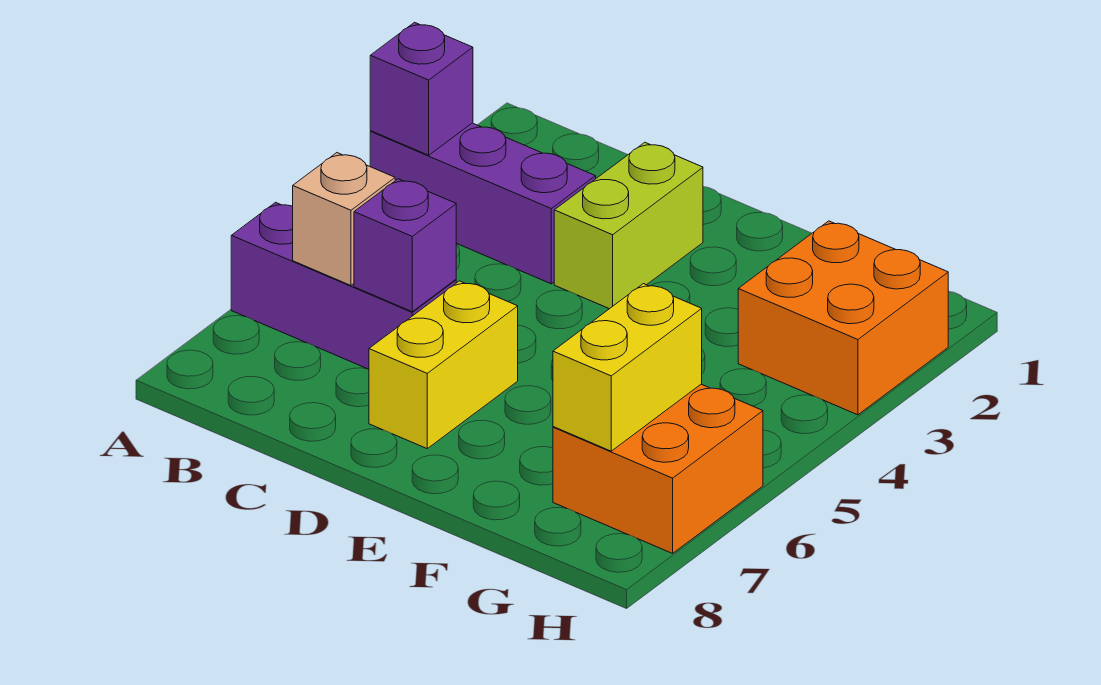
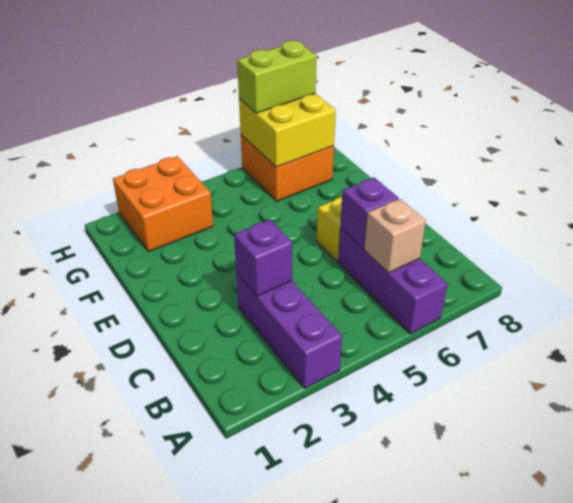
purple 1x1 brick [370,22,473,155] -> purple 1x1 brick moved to [234,219,292,296]
lime 1x2 brick [554,142,703,309] -> lime 1x2 brick moved to [237,40,317,113]
yellow 1x2 brick [553,284,702,451] -> yellow 2x2 brick [239,94,336,167]

